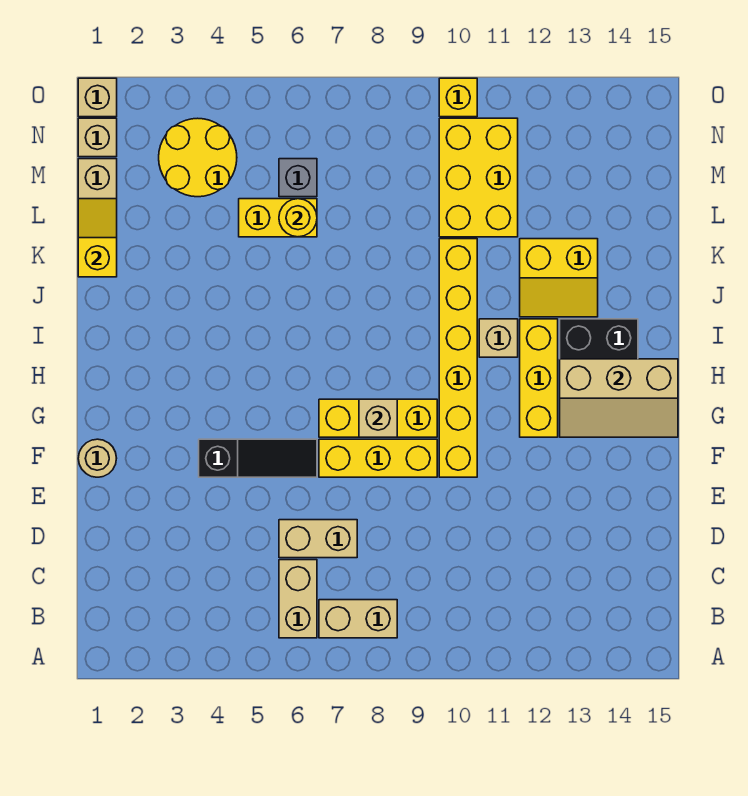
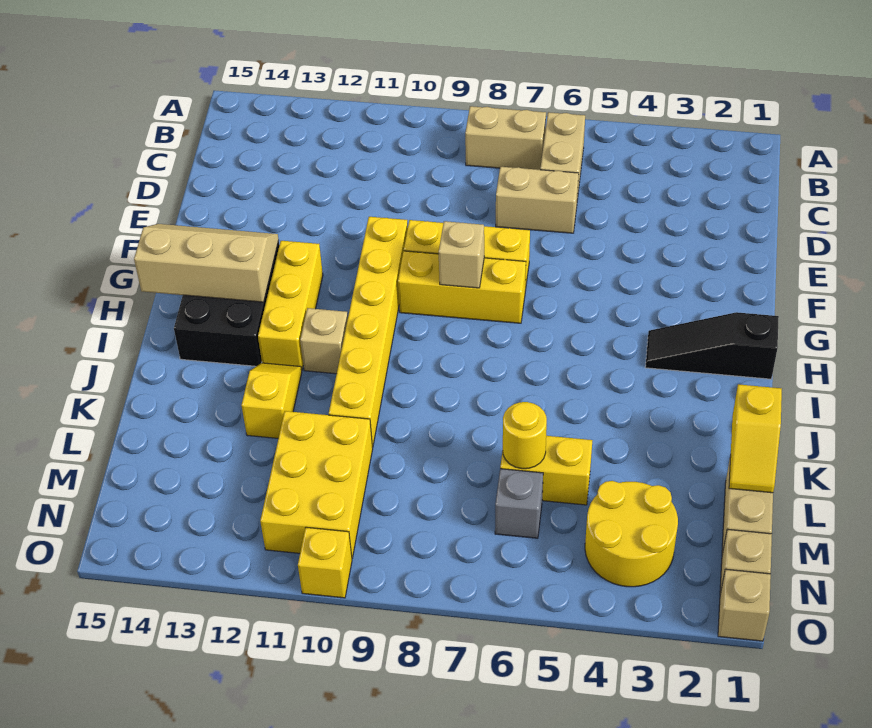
tan 1x1 round brick [78,439,117,477] -> none
black 1x3 slope [199,439,317,477] -> black 1x3 slope moved to [645,312,779,379]
yellow 2x2 slope [520,239,598,317] -> yellow 1x2 slope [241,363,302,438]

